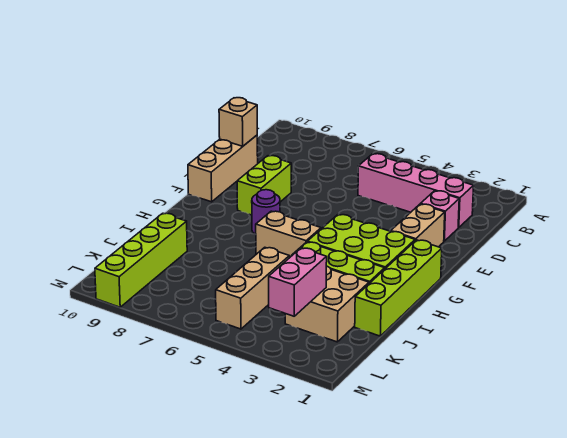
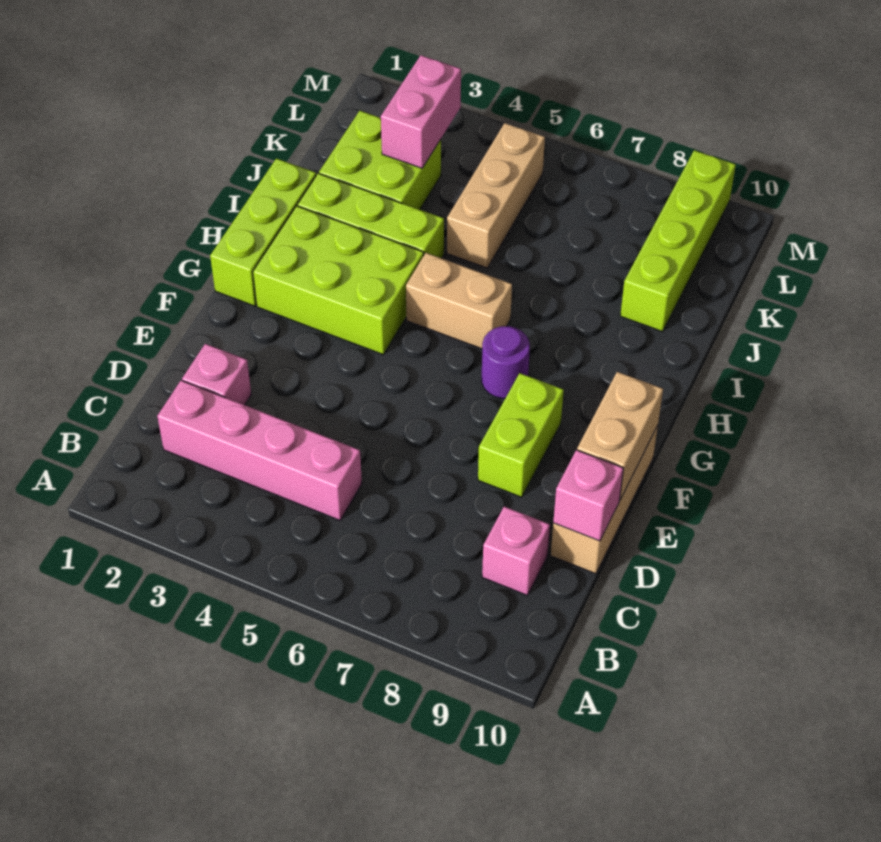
none -> pink 1x1 brick [482,507,550,595]
tan 1x1 brick [219,98,257,146] -> pink 1x1 brick [553,450,623,541]
tan 1x2 brick [391,204,445,247] -> tan 1x2 brick moved to [577,372,663,500]
lime 1x4 brick [355,240,442,336] -> lime 1x3 brick [210,159,316,306]
tan 2x2 brick [285,266,369,342] -> lime 2x2 brick [319,111,441,210]

